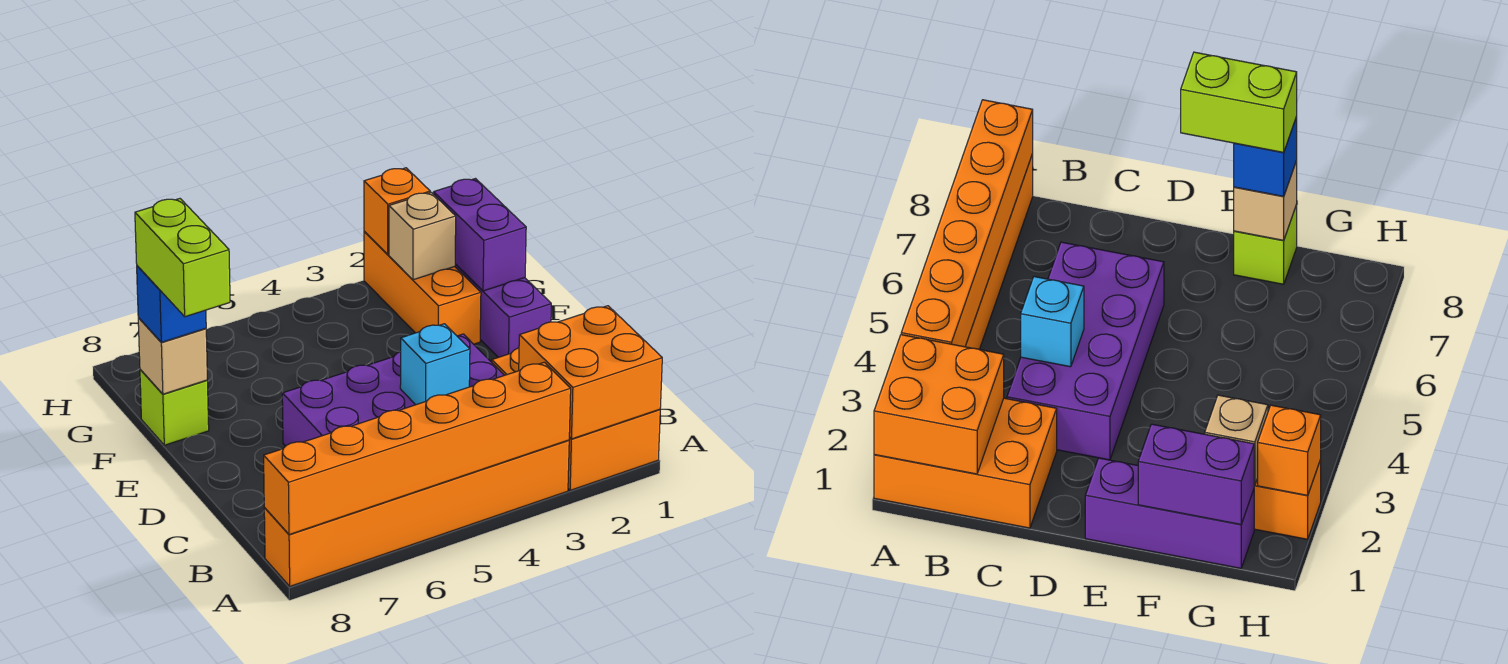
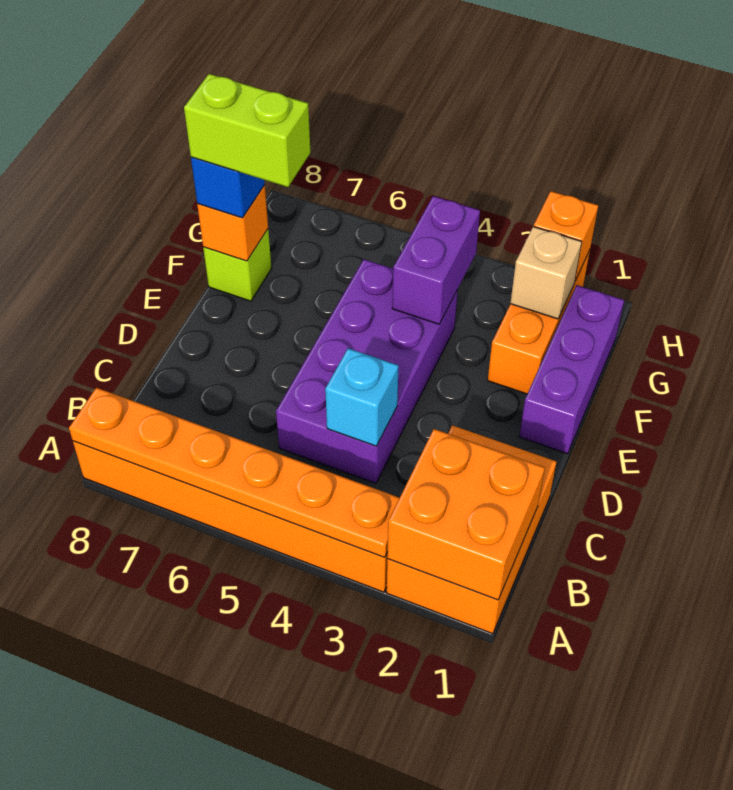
orange 1x6 brick [264,362,571,535] -> orange 1x6 plate [69,388,400,557]
purple 2x4 brick [282,334,504,446] -> purple 2x4 brick turned to [276,259,458,483]
lime 1x2 brick [135,199,230,317] -> lime 1x2 brick turned to [184,74,310,187]
purple 1x2 brick [434,179,526,291] -> purple 1x2 brick moved to [392,196,480,324]
tan 1x1 brick [138,318,207,394] -> orange 1x1 brick [197,185,268,261]

